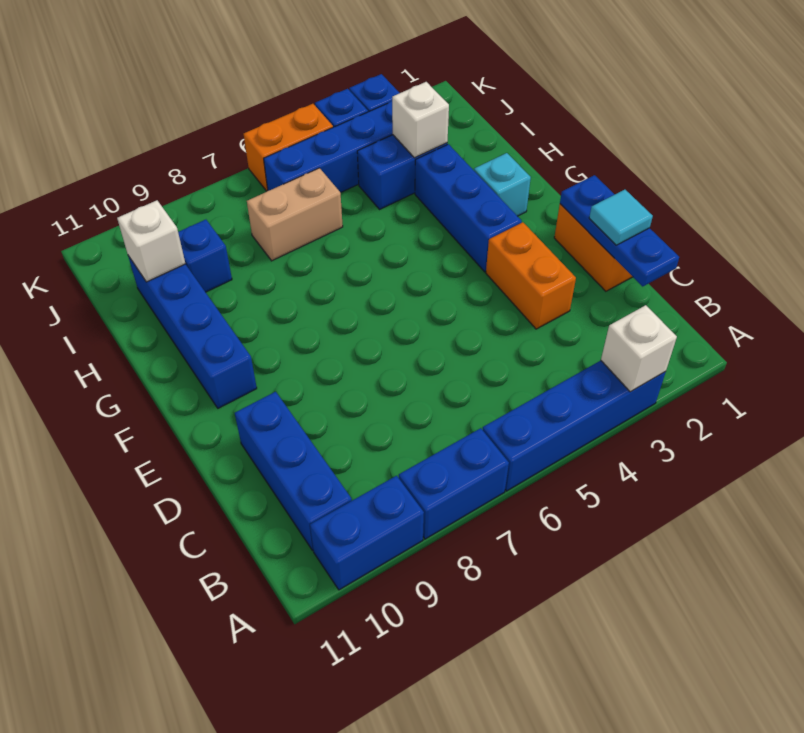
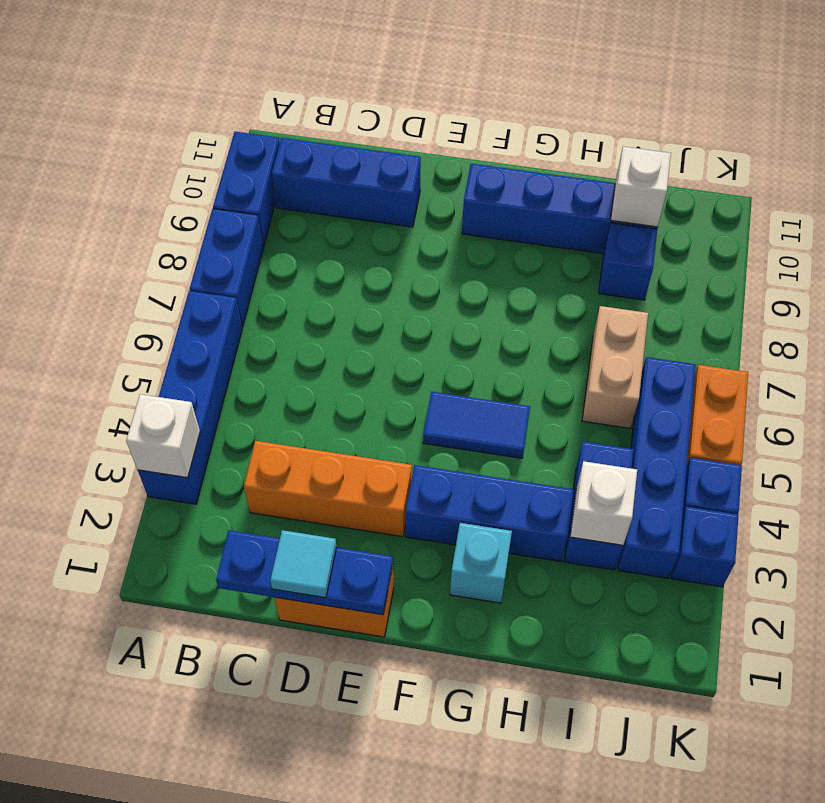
orange 1x2 brick [486,222,576,329] -> orange 1x3 brick [244,441,412,537]
none -> blue 1x2 tile [423,392,530,458]

